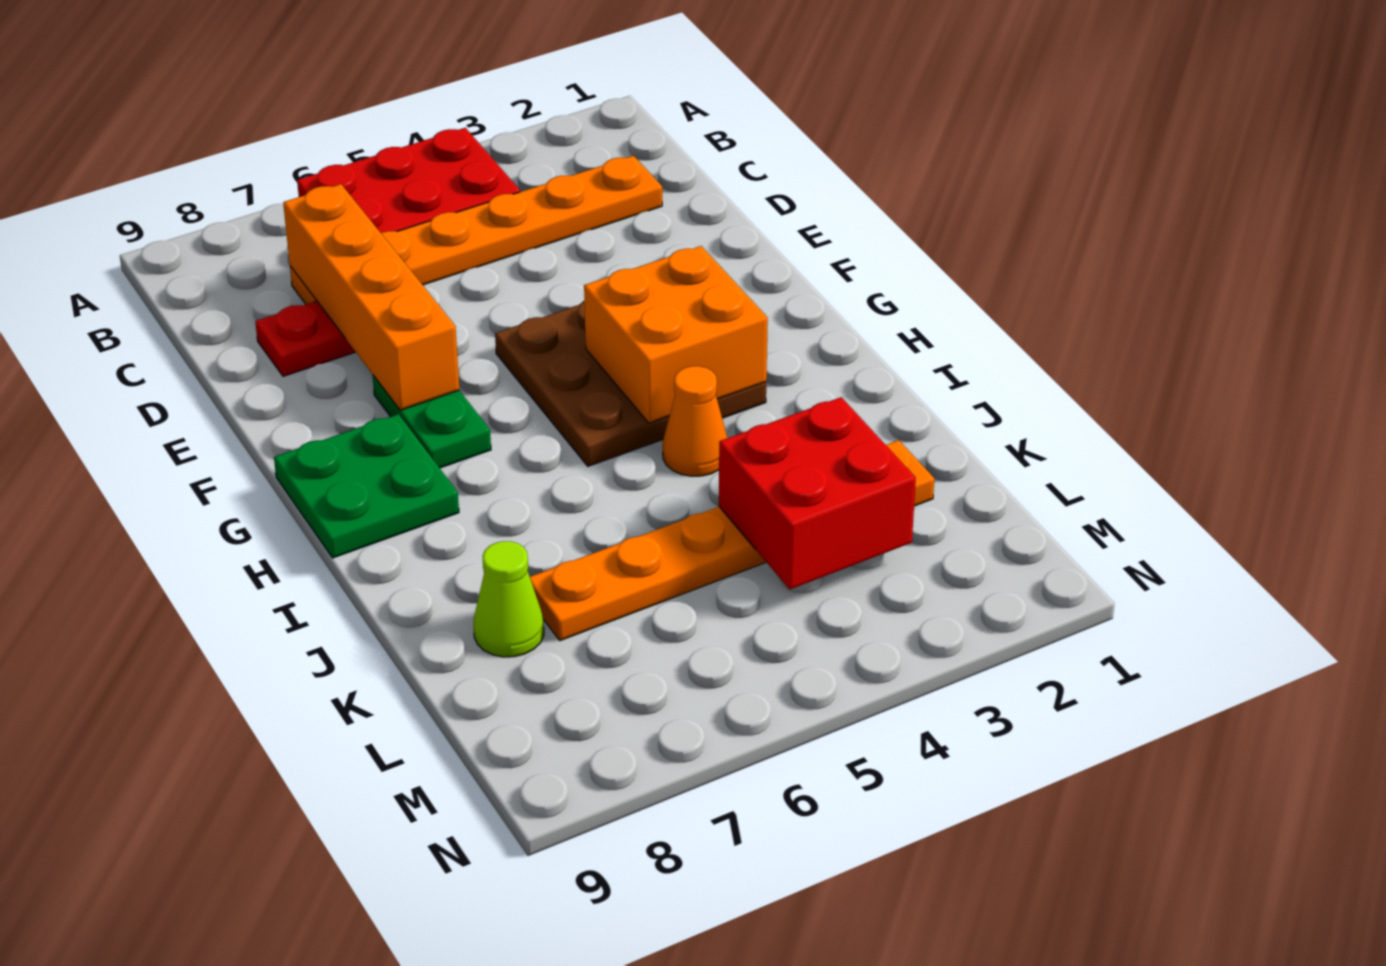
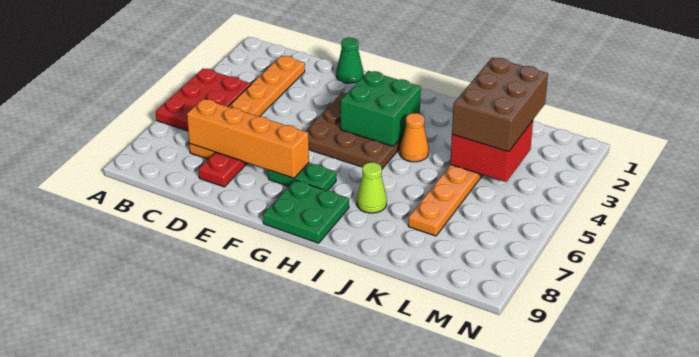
none -> green 1x1 cone [336,38,363,83]
orange 2x2 brick [584,246,768,423] -> green 2x2 brick [341,71,421,146]
none -> brown 2x3 brick [452,57,548,152]
lime 1x1 cone [474,541,544,657] -> lime 1x1 cone moved to [357,162,387,213]

